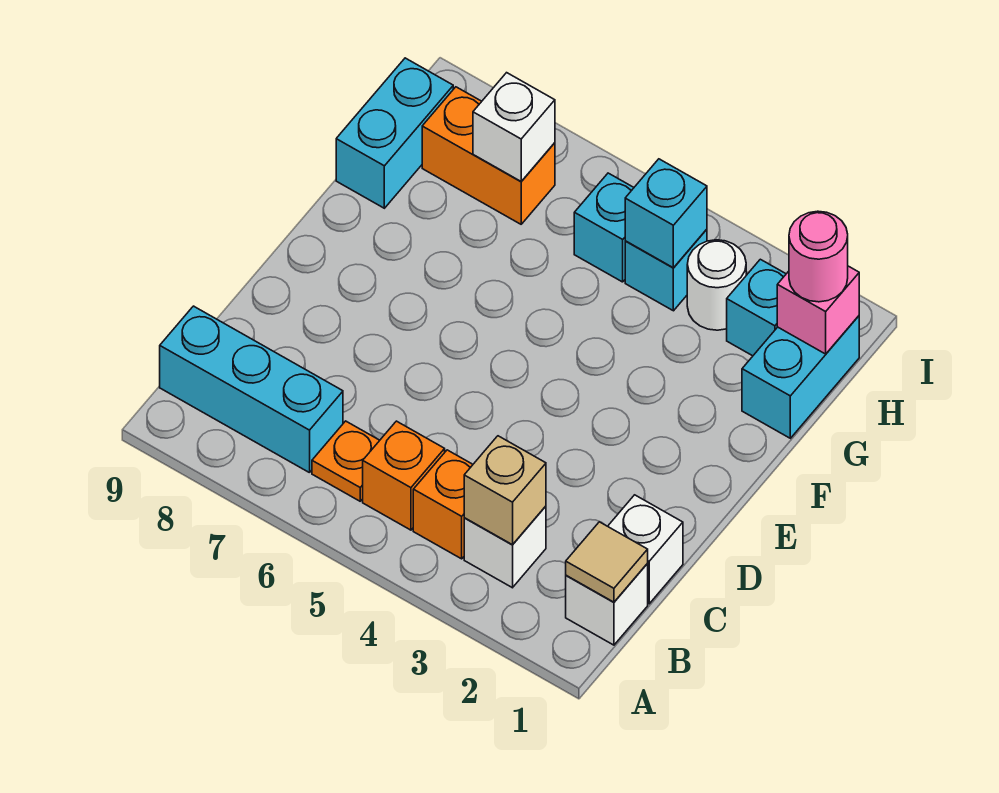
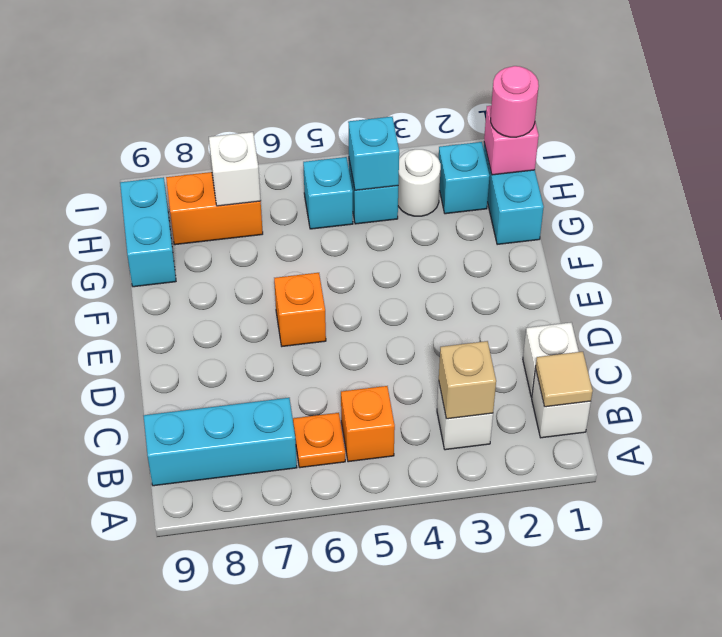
orange 1x1 brick [413,450,473,559] -> orange 1x1 brick moved to [274,273,326,346]

